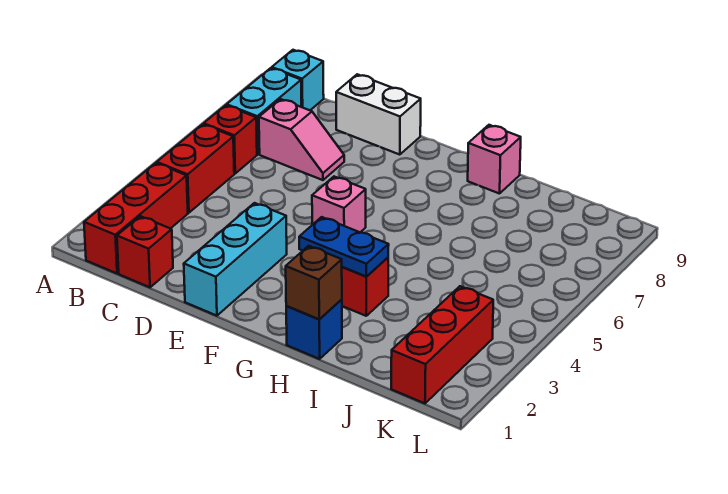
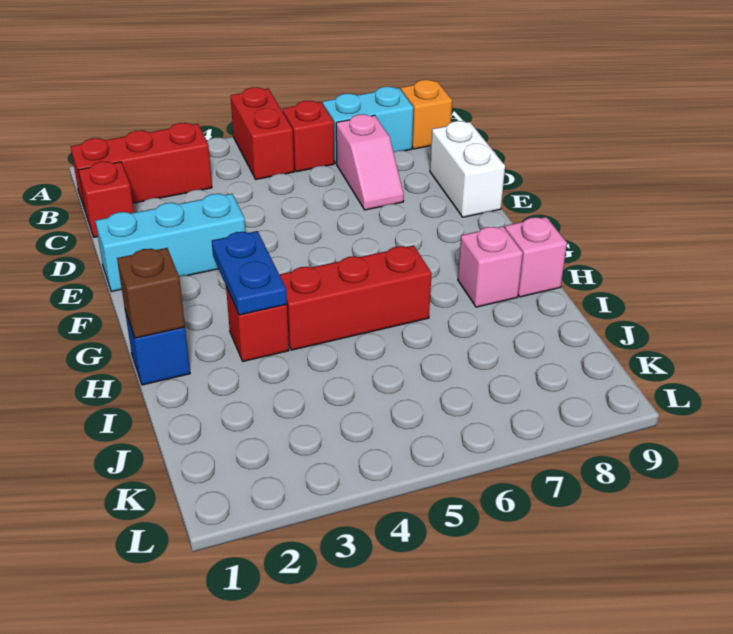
red 1x2 brick [157,124,234,213] -> red 1x2 brick turned to [231,87,294,179]
cyan 1x1 brick [272,50,324,110] -> orange 1x1 brick [401,80,452,149]
pink 1x1 brick [312,177,366,232] -> pink 1x1 brick moved to [458,226,523,307]
red 1x3 brick [391,286,493,403] -> red 1x3 brick moved to [279,245,432,350]

